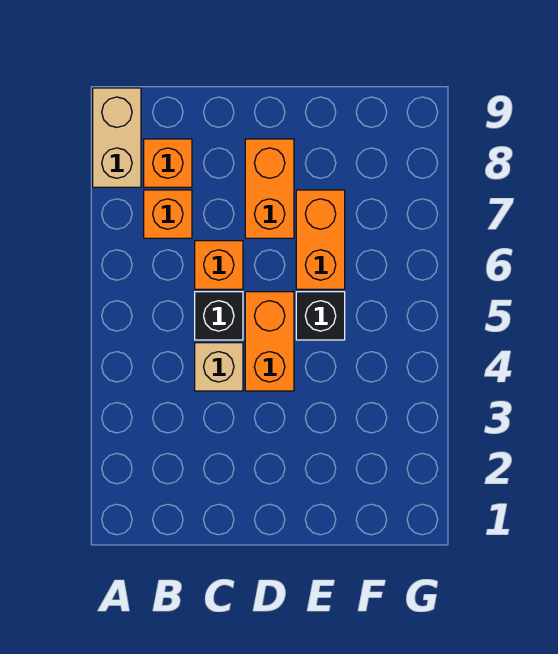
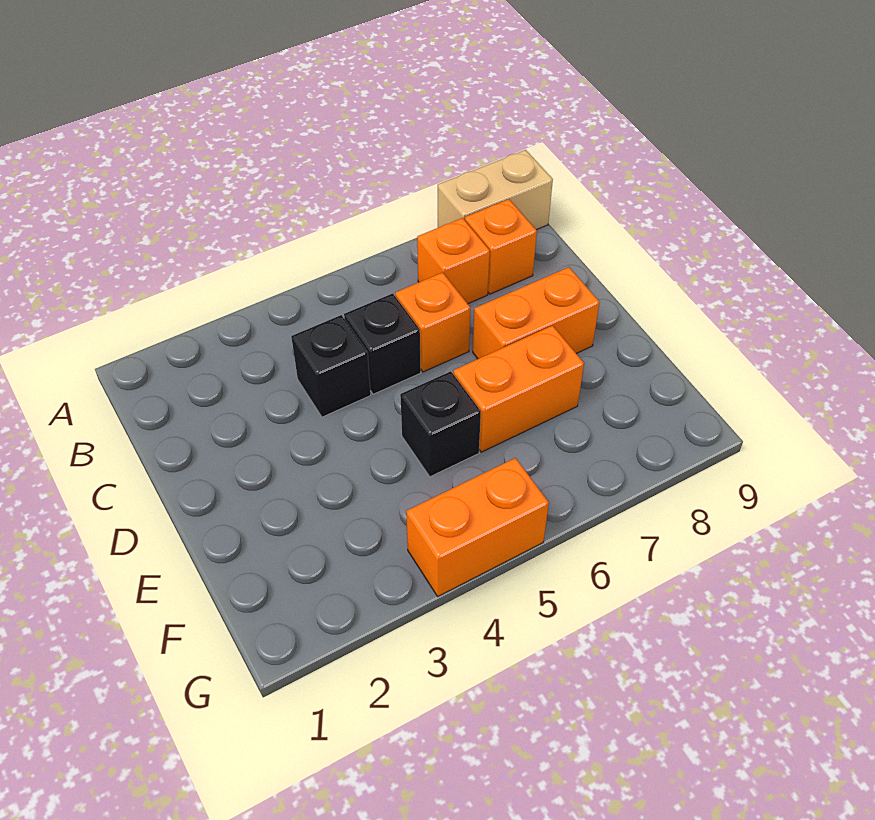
tan 1x1 brick [195,343,243,391] -> black 1x1 brick [291,315,371,417]
orange 1x2 brick [245,292,294,391] -> orange 1x2 brick moved to [406,458,549,596]

